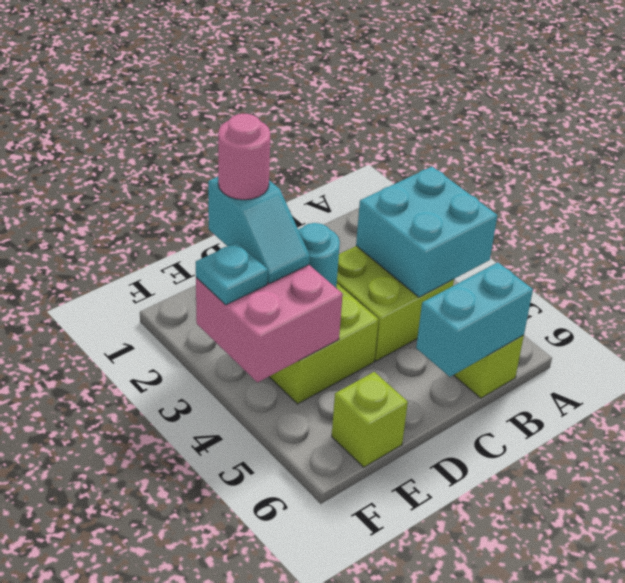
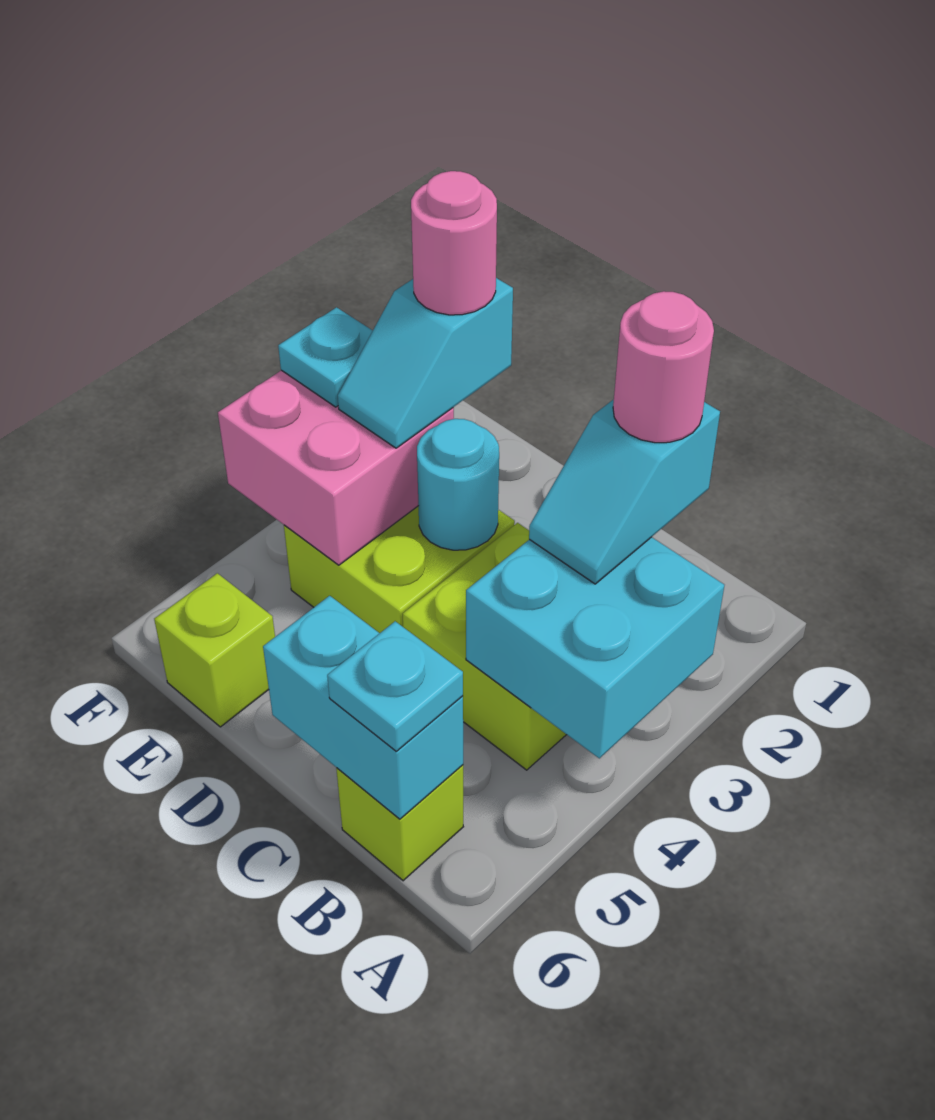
none -> cyan 1x2 slope [529,399,720,584]
none -> pink 1x1 round brick [613,291,714,443]
none -> cyan 1x1 plate [327,621,463,751]

